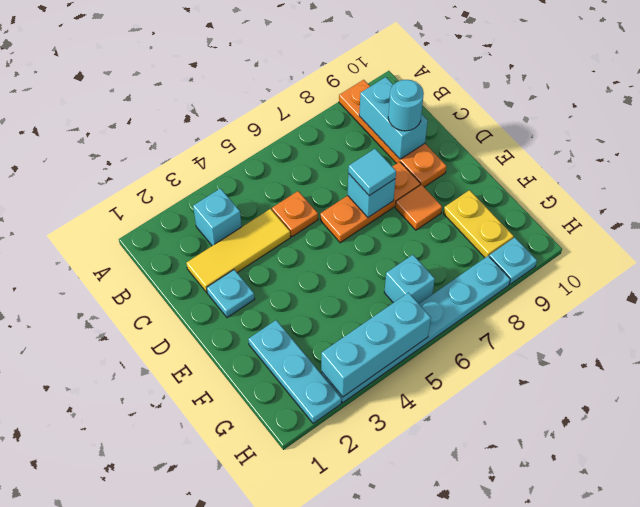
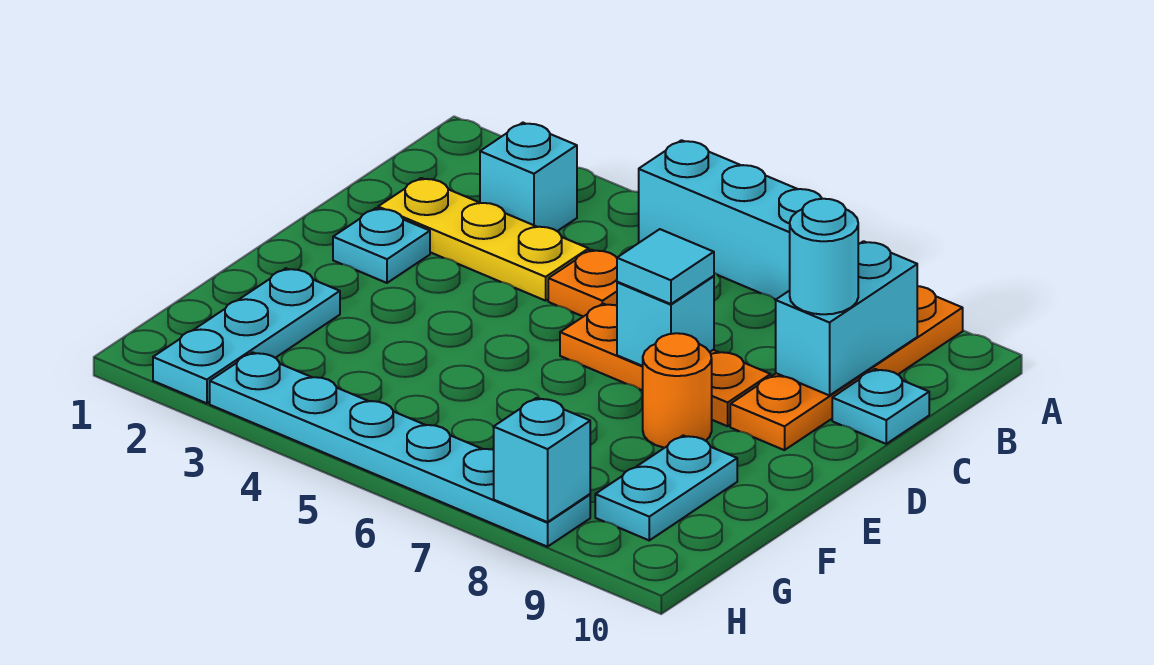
yellow 1x3 tile [186,209,290,292] -> yellow 1x3 plate [378,178,589,301]
orange 1x1 tile [395,185,442,230] -> orange 1x1 round brick [643,333,712,448]
yellow 1x2 plate [444,190,514,258] -> cyan 1x2 plate [595,435,737,540]
cyan 1x1 brick [384,255,435,304] -> cyan 1x1 brick moved to [494,398,590,522]
cyan 1x3 brick [321,293,431,397] -> cyan 1x3 brick moved to [639,140,822,299]
cyan 1x1 plate [489,237,537,284] -> cyan 1x1 plate moved to [832,369,929,444]

